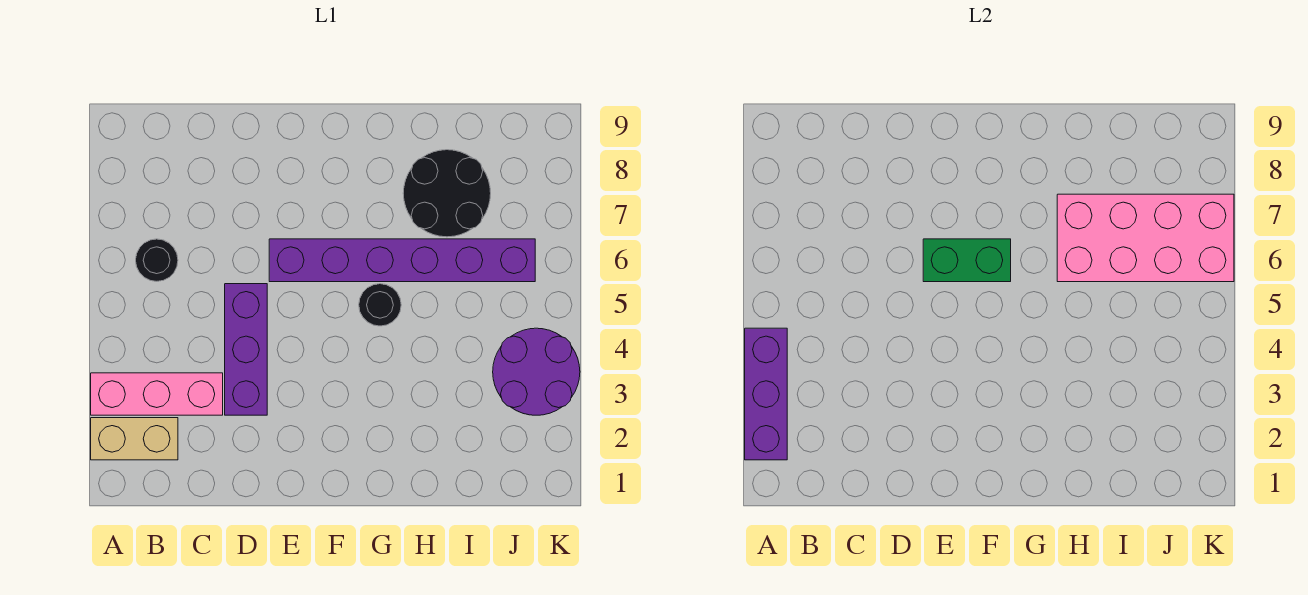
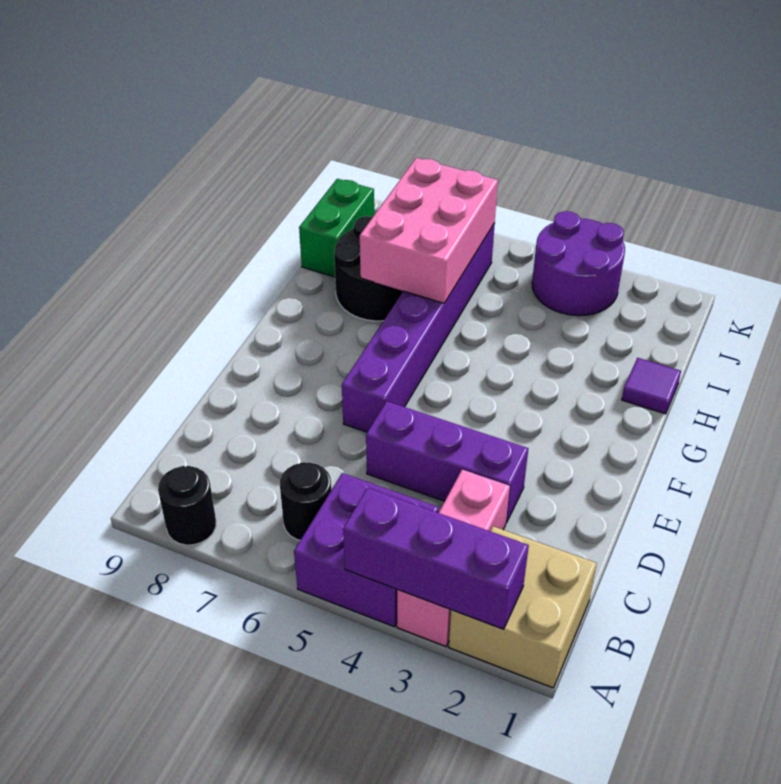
tan 1x2 brick [91,418,178,460] -> tan 2x2 brick [449,526,597,688]
none -> purple 2x2 brick [294,473,439,627]
green 1x2 brick [923,239,1011,282] -> green 1x2 brick moved to [299,179,374,277]
black 1x1 round brick [359,284,401,326] -> black 1x1 round brick moved to [158,466,216,545]
none -> purple 1x1 tile [622,358,681,414]
pink 2x4 brick [1057,194,1234,282] -> pink 2x3 brick [360,158,498,303]

